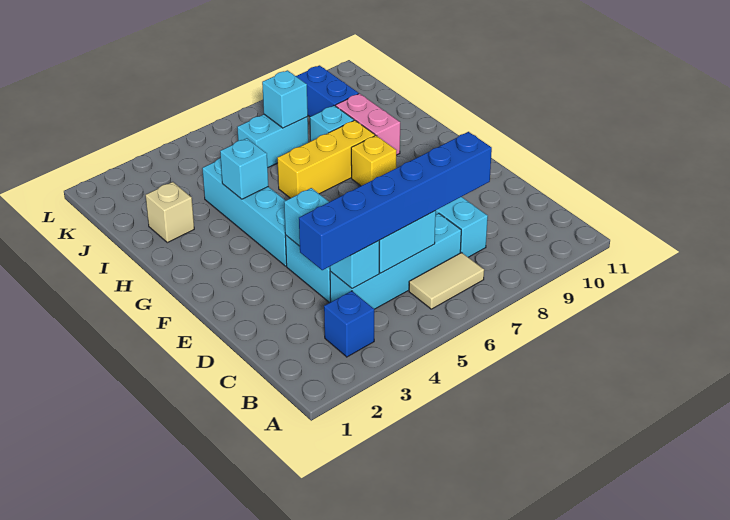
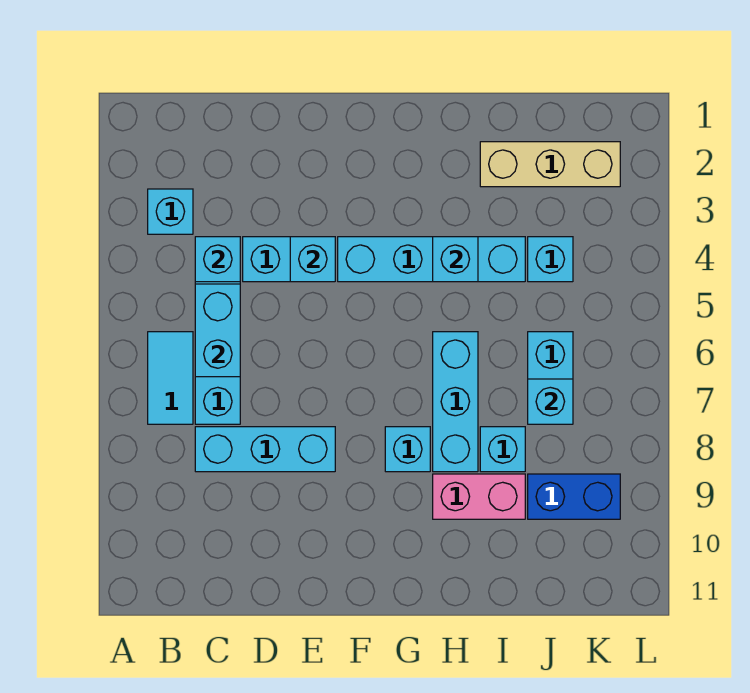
blue 1x1 brick [324,291,374,357] -> cyan 1x1 brick [148,189,193,234]
tan 1x2 tile [409,252,484,309] -> cyan 1x2 tile [148,332,193,424]
blue 1x6 brick [299,132,492,270] -> none
yellow 1x1 brick [351,136,397,186] -> cyan 1x1 brick [385,427,430,472]
yellow 1x3 brick [277,120,375,198] -> cyan 1x3 brick [433,332,478,472]
tan 1x1 brick [146,182,194,243] -> tan 1x3 brick [480,142,620,187]
none -> cyan 1x1 brick [528,237,573,282]

